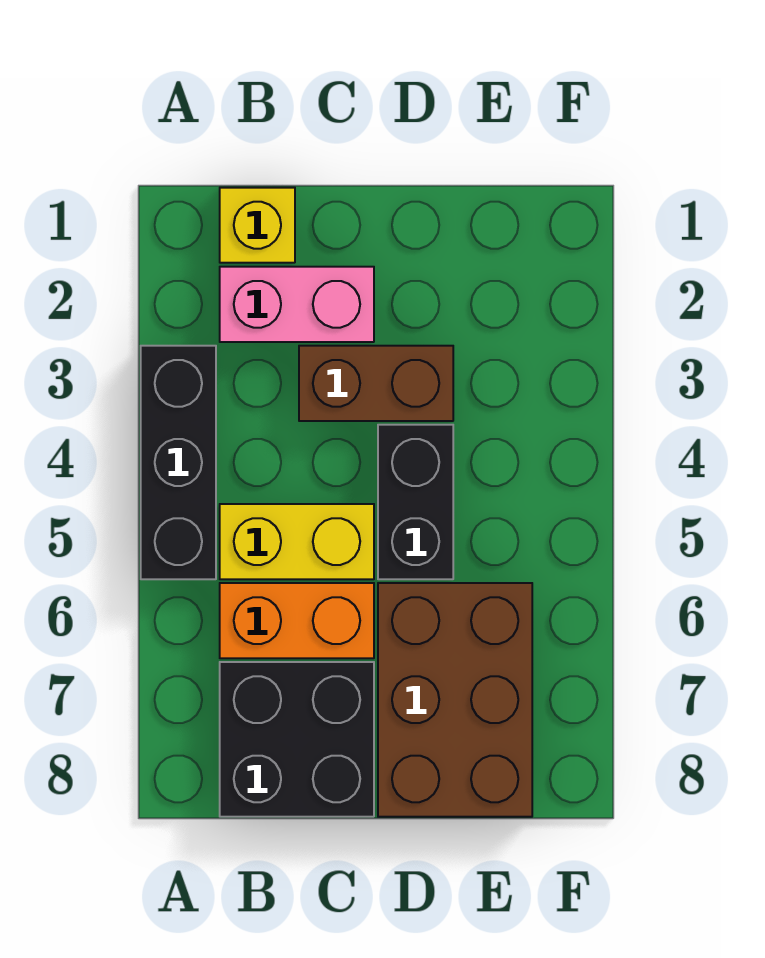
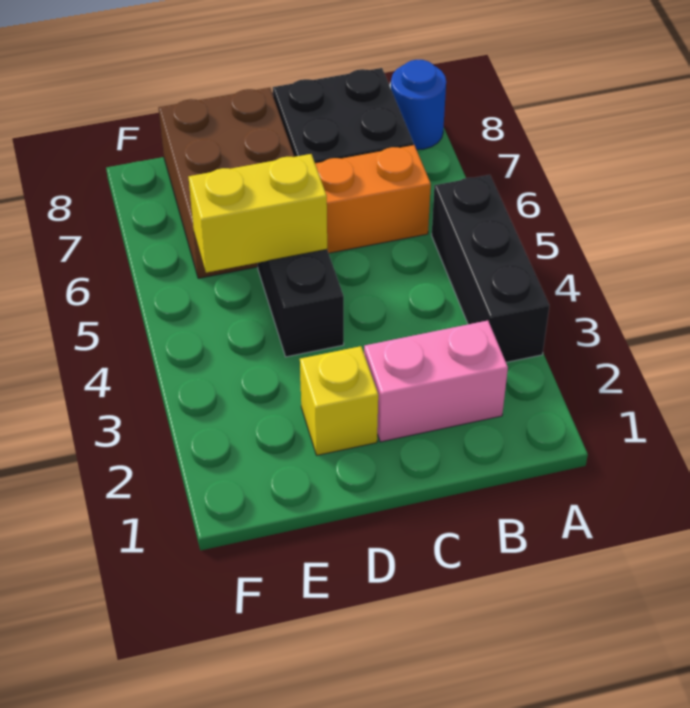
none -> blue 1x1 round brick [391,60,446,150]
yellow 1x1 brick [220,188,295,263] -> yellow 1x1 brick moved to [300,346,378,455]
yellow 1x2 brick [220,504,374,579] -> yellow 1x2 brick moved to [189,154,327,273]
brown 1x2 brick [299,346,453,421] -> none

